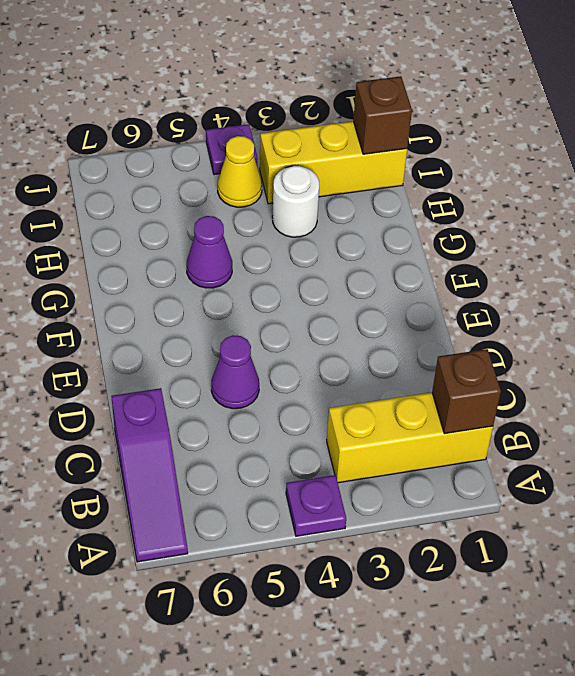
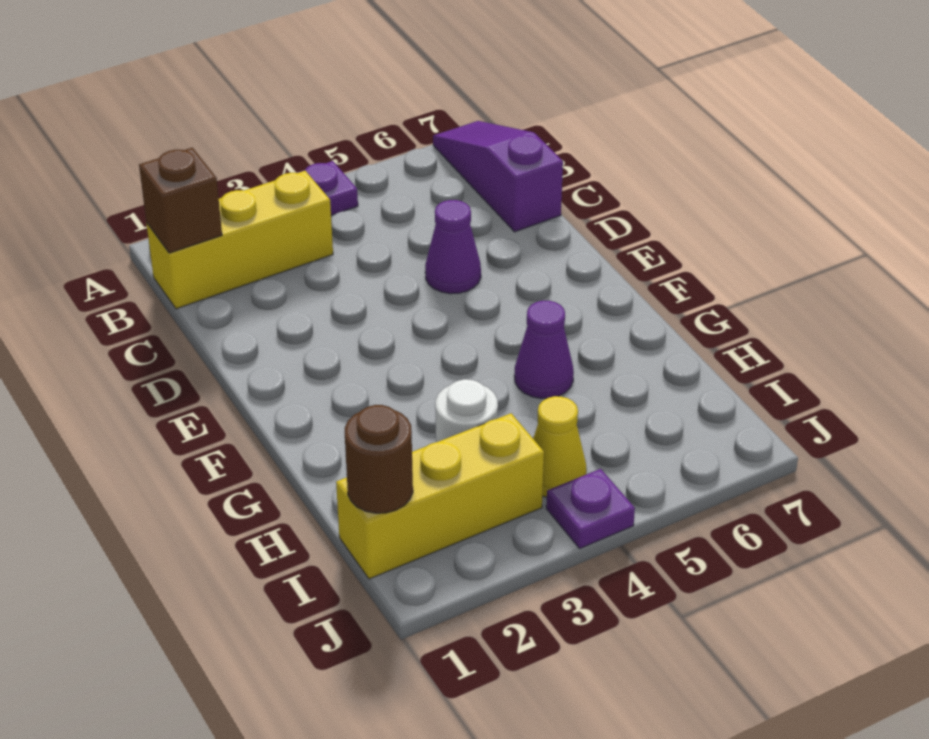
brown 1x1 brick [353,76,412,154] -> brown 1x1 round brick [345,405,413,513]

